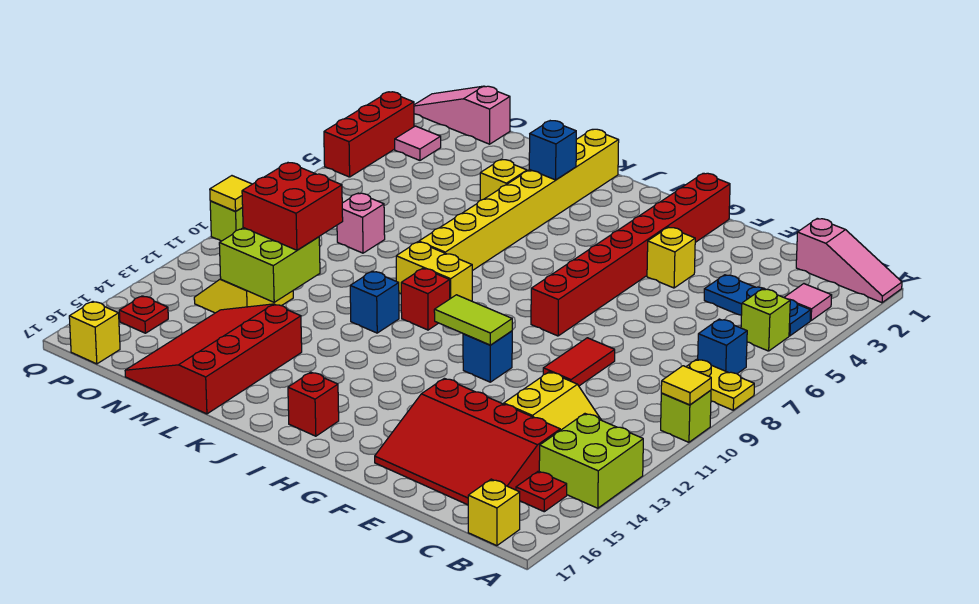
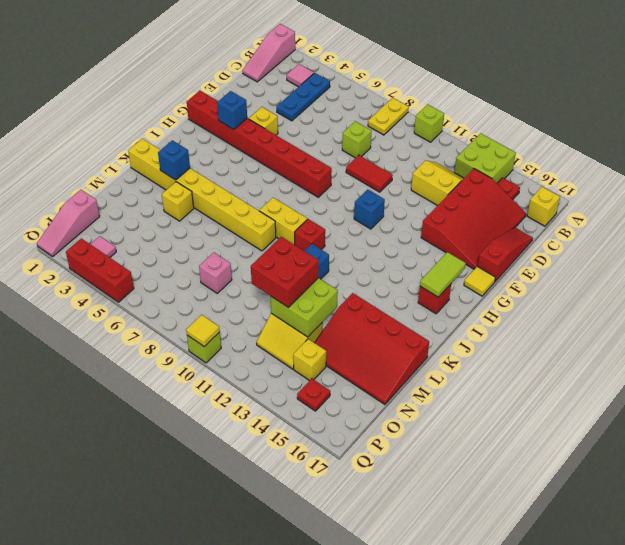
pink 1x3 slope [796,218,902,303] -> pink 1x3 slope turned to [243,24,295,82]
yellow 1x1 tile [661,366,711,405] -> yellow 1x1 tile moved to [464,266,495,296]
lime 1x1 brick [741,289,790,351] -> lime 1x1 brick moved to [342,121,371,158]
blue 1x1 brick [698,319,747,374] -> blue 1x1 brick moved to [217,91,247,130]
none -> red 1x3 slope [478,227,533,282]
lime 1x2 tile [434,295,512,345] -> lime 1x2 tile moved to [420,252,466,297]
yellow 1x2 brick [396,242,472,301] -> yellow 1x2 brick turned to [259,197,307,245]
yellow 1x1 brick [69,302,120,364] -> yellow 1x1 brick moved to [293,339,326,381]

